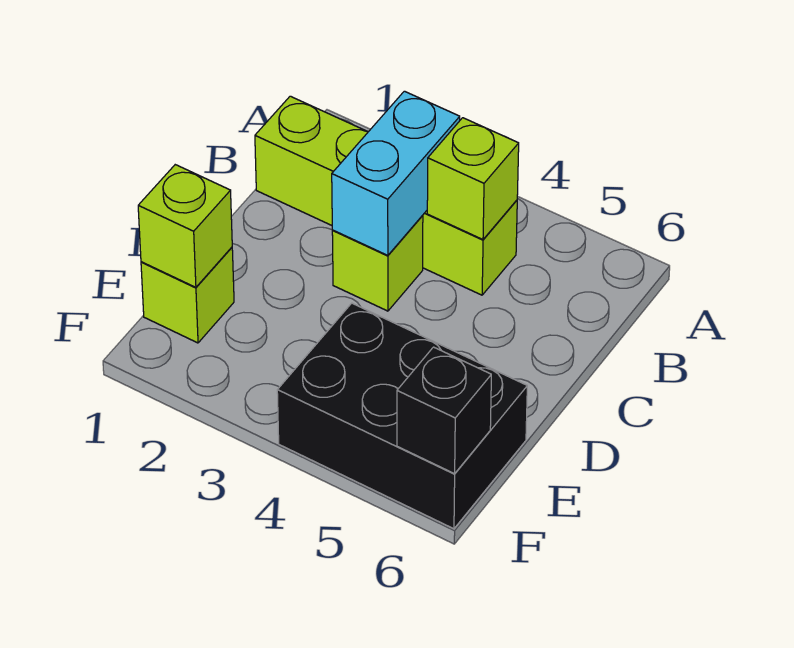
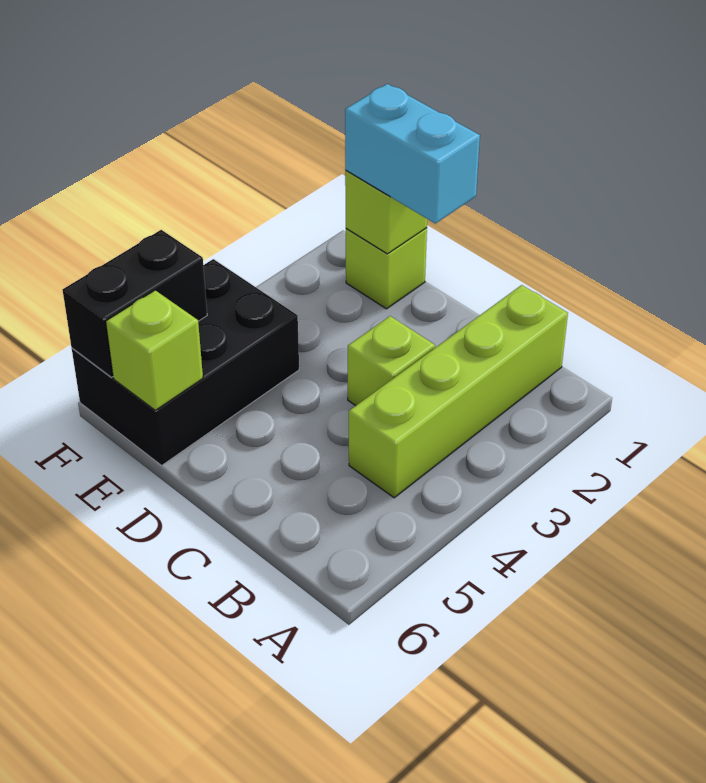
cyan 1x2 brick [332,91,460,255] -> cyan 1x2 brick moved to [345,84,480,224]
lime 1x1 brick [427,118,519,239] -> lime 1x1 brick moved to [106,290,203,410]
black 1x1 brick [397,347,491,474] -> black 1x2 brick [63,230,207,377]

